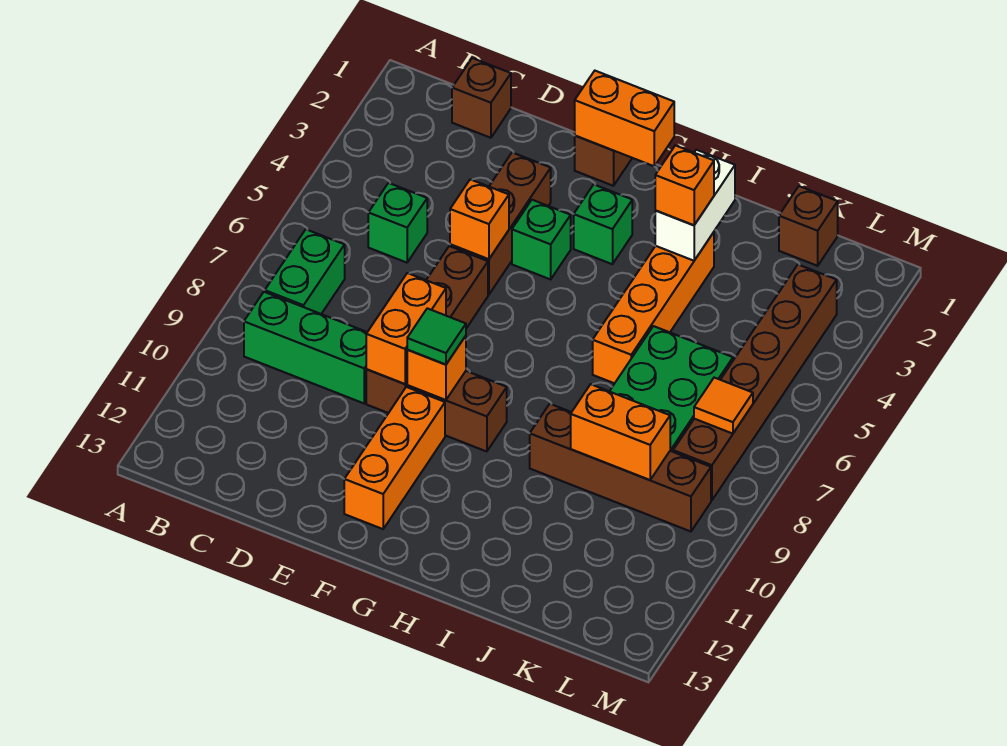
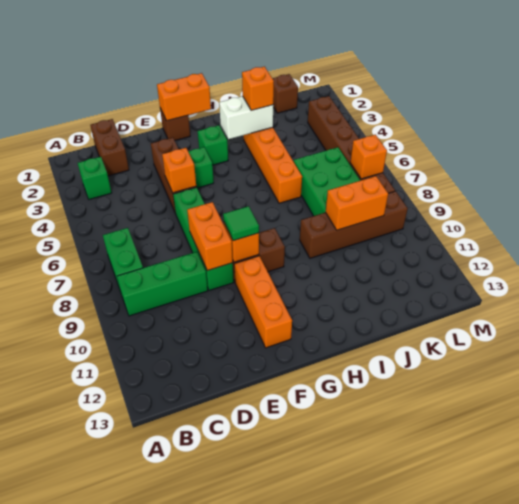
brown 1x1 brick [452,58,511,138] -> brown 1x2 brick [90,119,129,176]
green 1x1 brick [368,183,427,263] -> green 1x1 brick moved to [78,157,112,199]
brown 1x4 brick [366,246,488,413] -> green 1x4 brick [173,187,234,290]
white 1x2 brick [655,150,735,261] -> white 1x2 brick turned to [219,96,273,139]
orange 1x1 tile [694,378,753,434] -> orange 1x1 brick [350,135,387,179]

